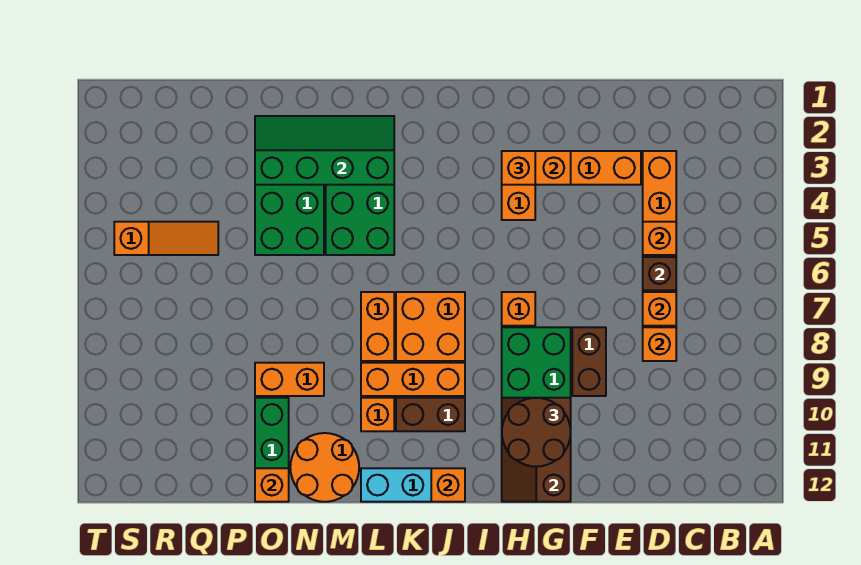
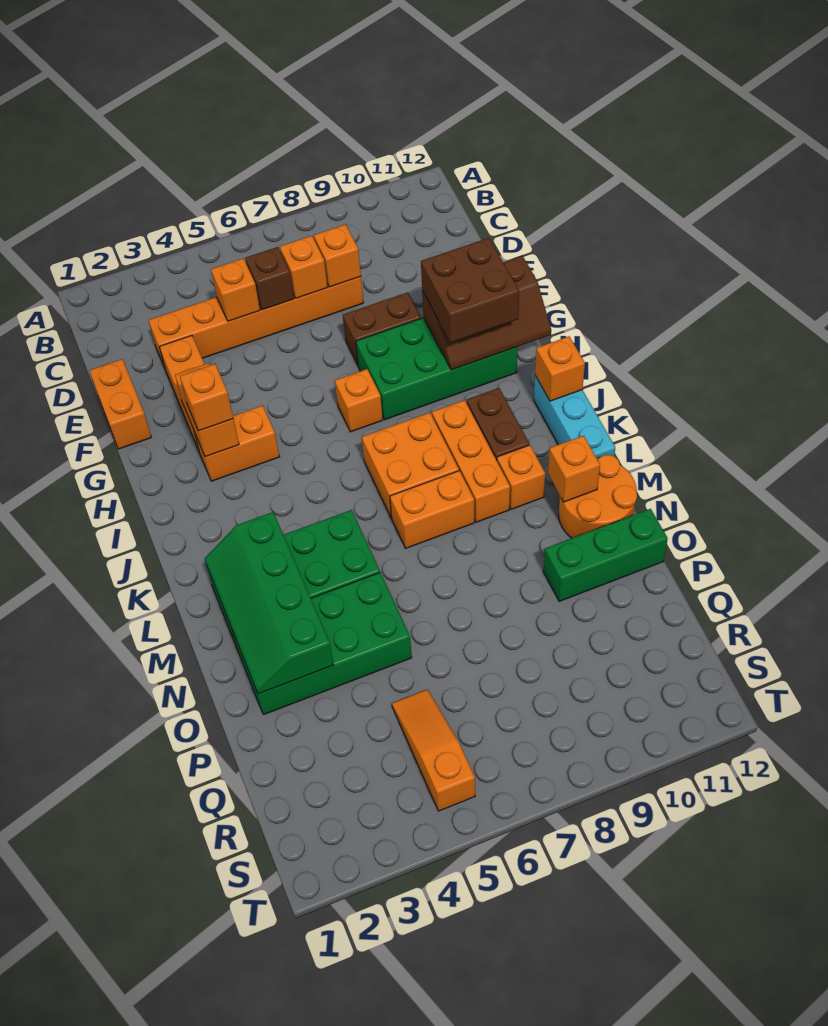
brown 2x2 round brick [502,398,571,467] -> brown 2x2 brick [421,238,519,343]
orange 1x2 brick [255,363,324,396] -> orange 1x2 brick moved to [89,359,151,449]
orange 1x1 brick [255,468,289,502] -> orange 1x1 brick moved to [548,436,600,502]

